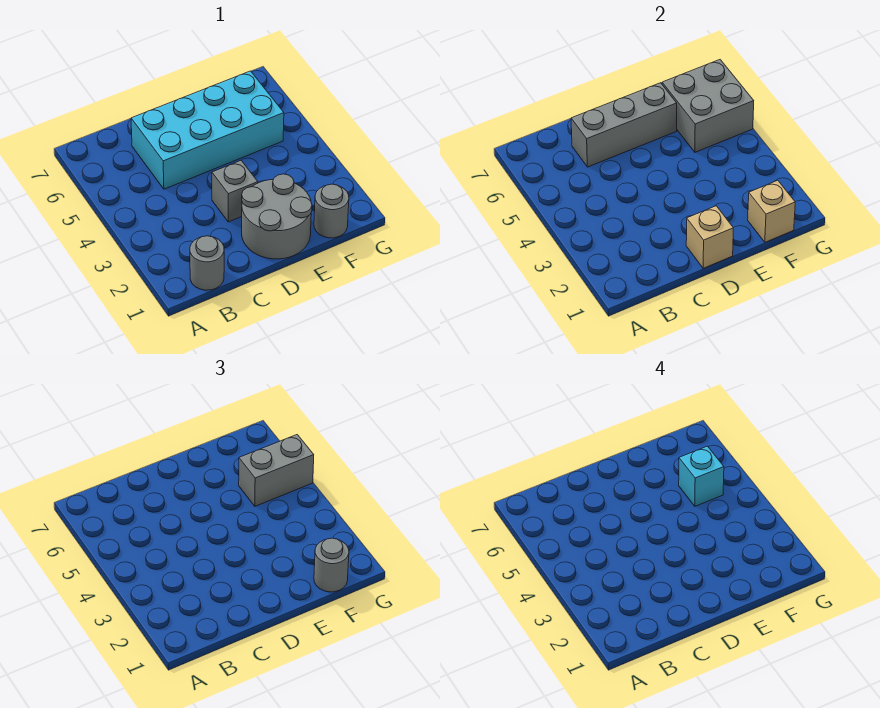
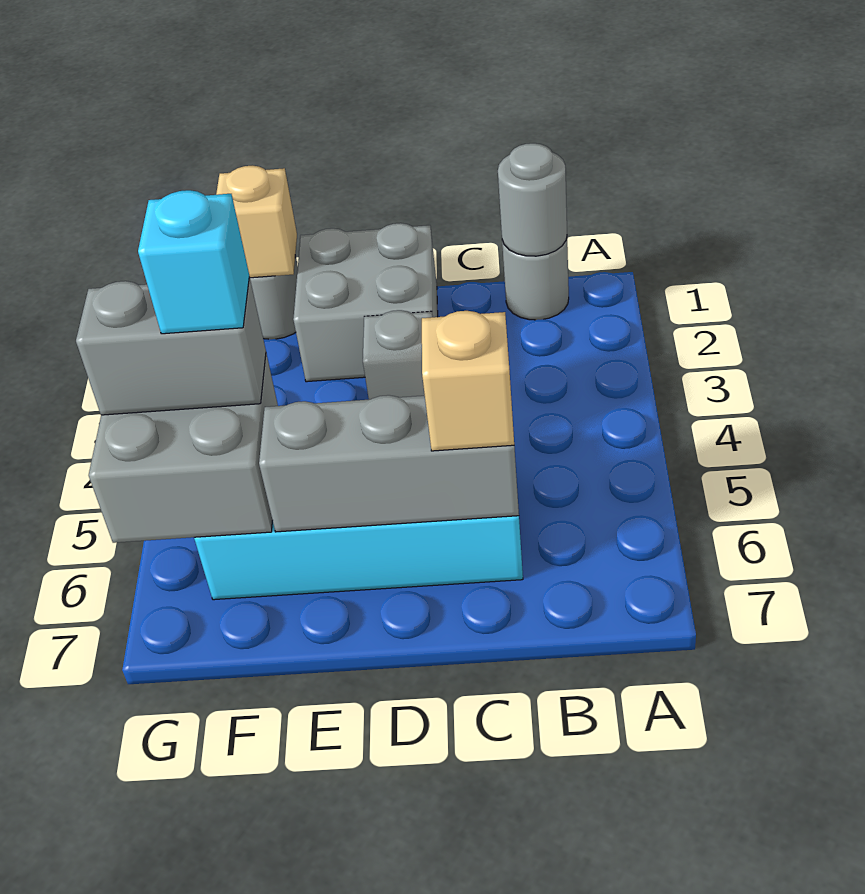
grey 2x2 round brick [242,174,312,259] -> grey 2x2 brick [293,223,438,382]
tan 1x1 brick [686,206,733,268] -> tan 1x1 brick moved to [422,311,514,451]
grey 1x1 round brick [314,538,349,592] -> grey 1x1 round brick moved to [498,143,567,256]

